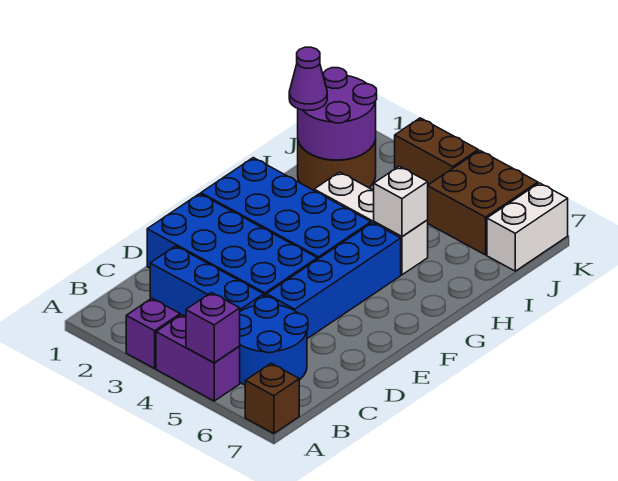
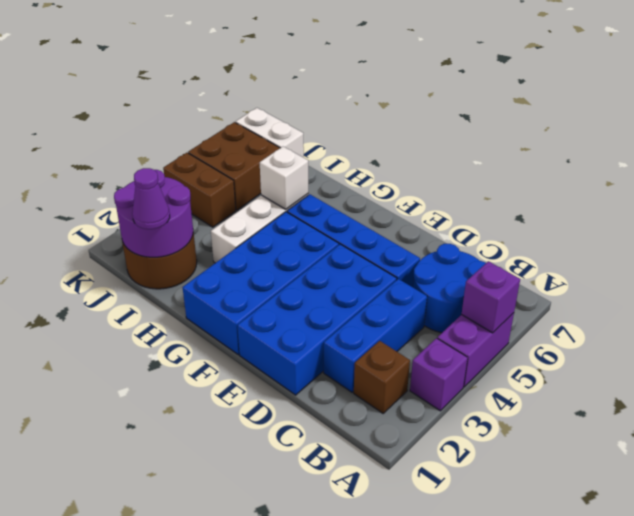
brown 1x1 brick [245,363,299,434] -> brown 1x1 brick moved to [354,341,410,413]
brown 1x2 brick [395,118,478,185] -> brown 1x2 brick turned to [163,153,236,227]

